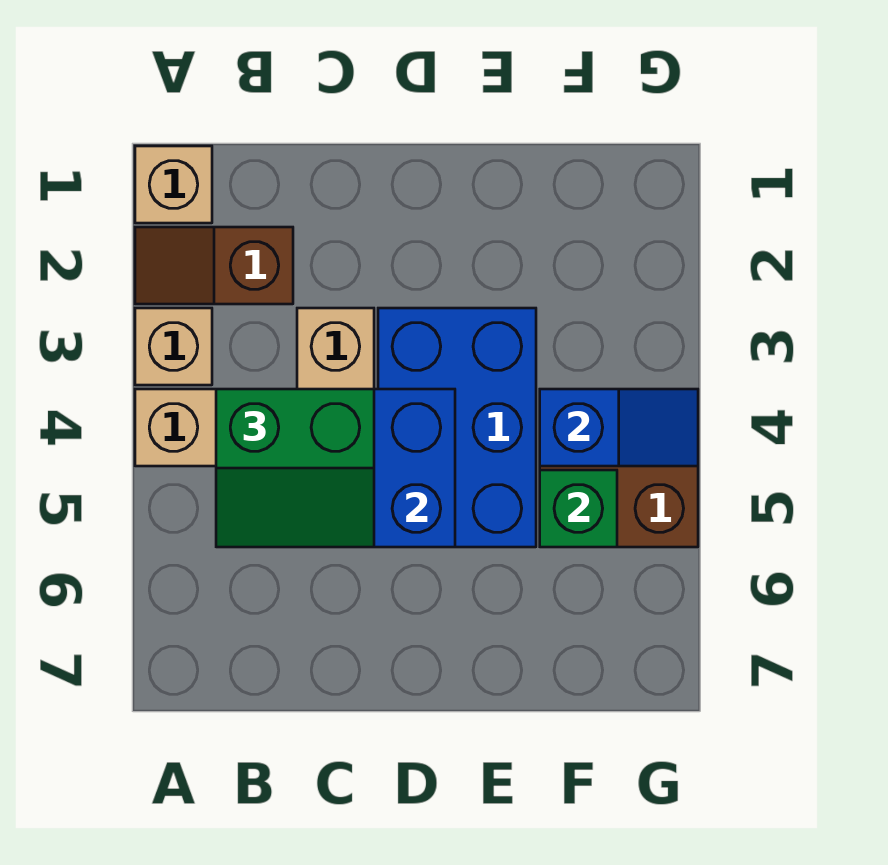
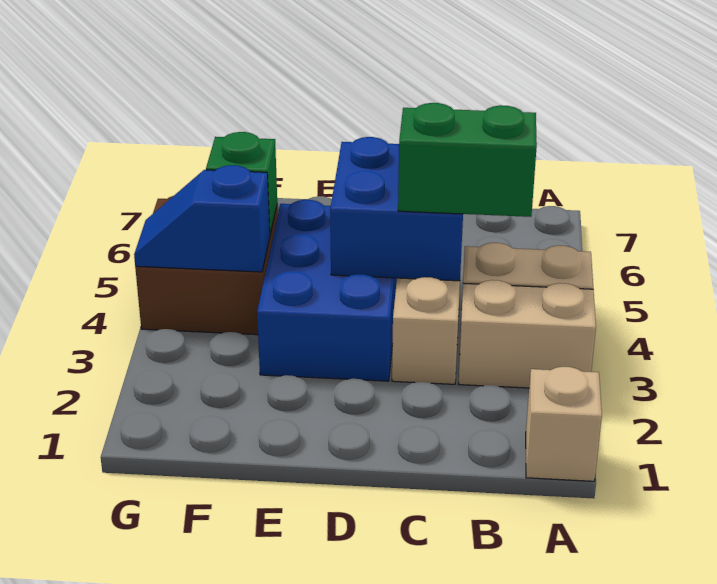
brown 1x2 slope [135,227,293,304] -> none
tan 1x1 brick [135,308,212,385] -> tan 1x2 brick [459,280,596,388]

